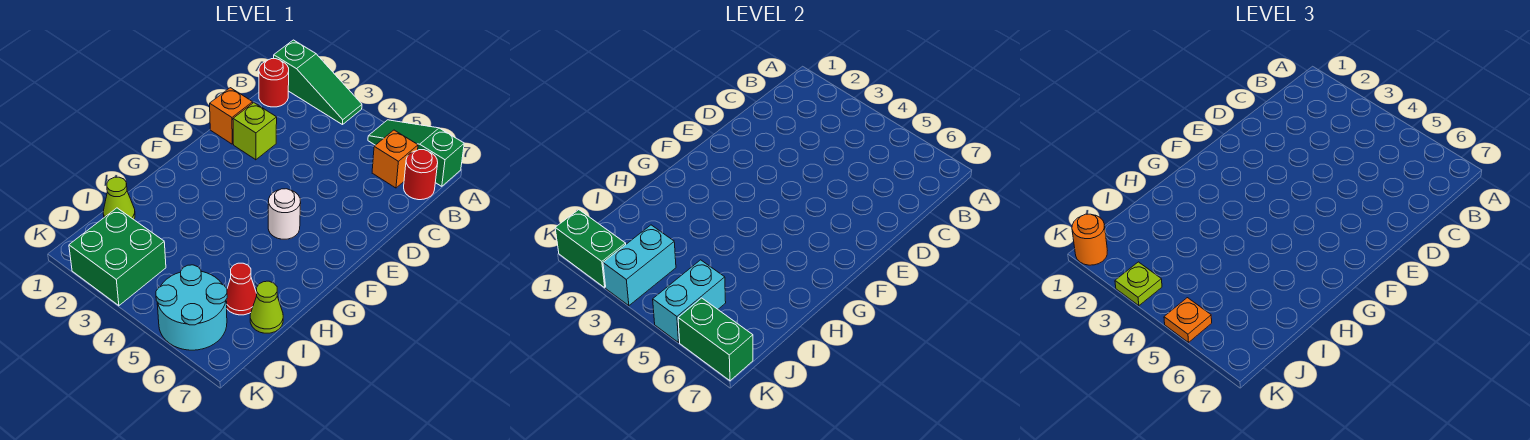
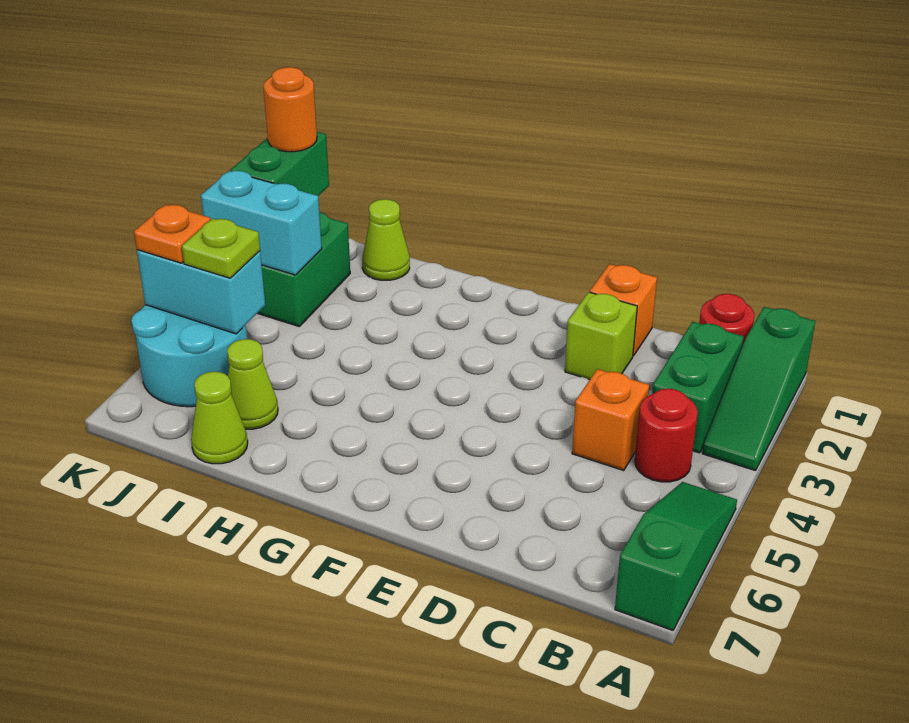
orange 1x1 brick [372,130,418,188] -> orange 1x1 brick moved to [572,369,649,470]
red 1x1 round brick [404,150,438,200] -> red 1x1 round brick moved to [635,389,698,482]
white 1x1 round brick [268,189,301,239] -> none
red 1x1 cone [226,263,257,315] -> lime 1x1 cone [227,339,278,429]
lime 1x1 plate [1115,262,1162,306] -> lime 1x1 plate moved to [182,218,260,278]
green 1x2 brick [678,298,753,381] -> green 1x2 brick moved to [652,322,744,453]

